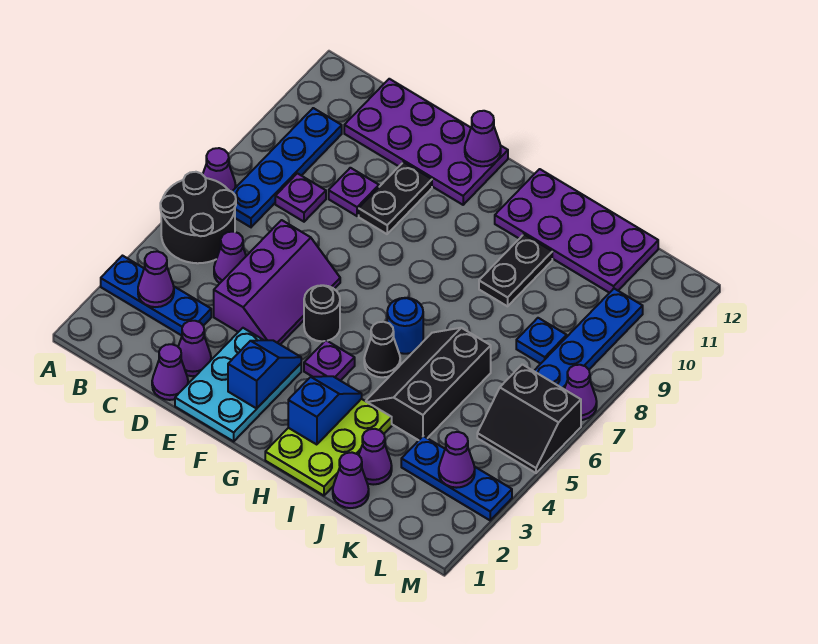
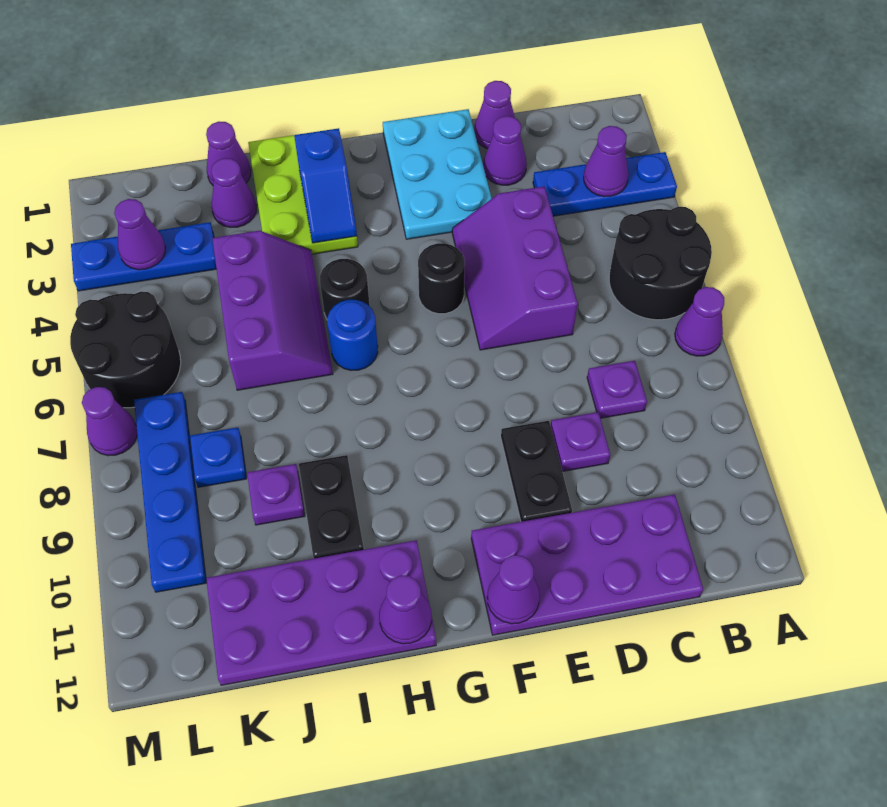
blue 1x4 plate [232,108,342,227] -> none
purple 1x1 cone [214,232,246,283] -> purple 1x1 cone moved to [379,575,432,644]
blue 1x2 slope [228,340,301,409] -> none
purple 1x1 plate [304,340,355,381] -> purple 1x1 plate moved to [247,464,305,525]
black 1x1 cone [364,322,400,377] -> black 1x1 round brick [320,259,370,319]
black 2x3 slope [366,328,491,440] -> purple 2x3 slope [212,231,333,390]
black 2x2 slope [477,364,581,473] -> black 2x2 round brick [70,292,181,408]

